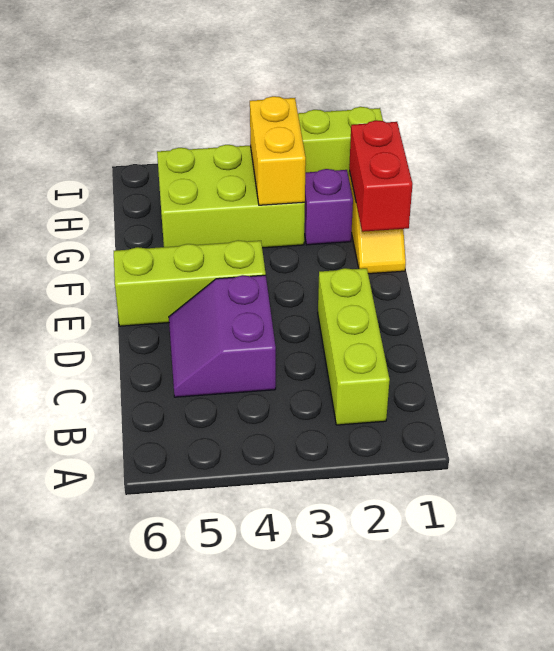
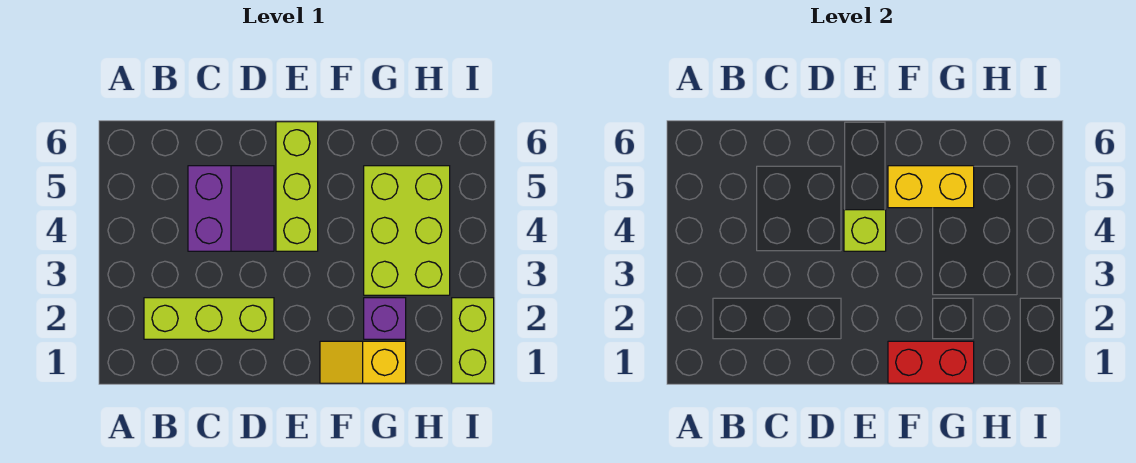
purple 2x2 slope [169,275,276,397] -> purple 2x2 slope turned to [188,166,274,251]
none -> lime 1x1 brick [844,210,886,251]
yellow 1x2 brick [250,96,306,205] -> yellow 1x2 brick moved to [888,166,974,208]

